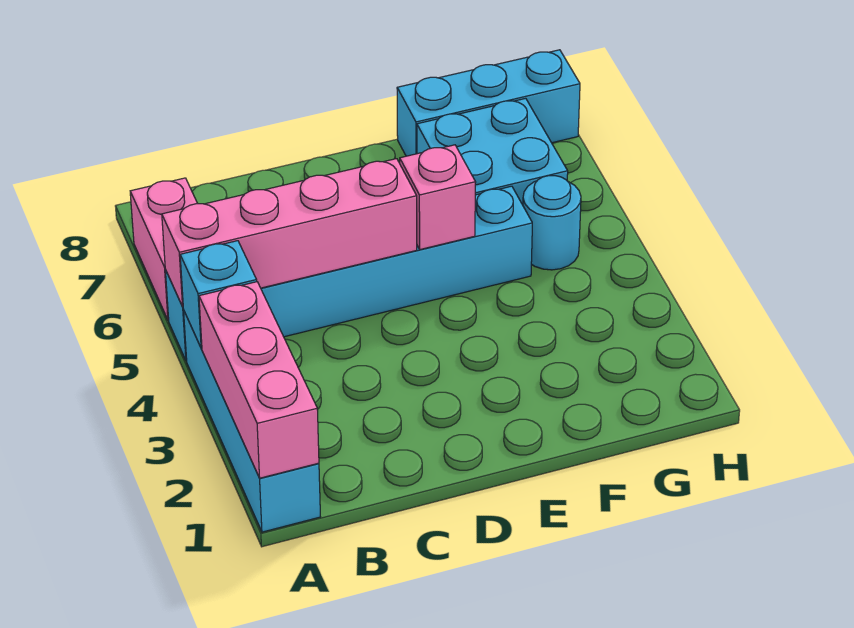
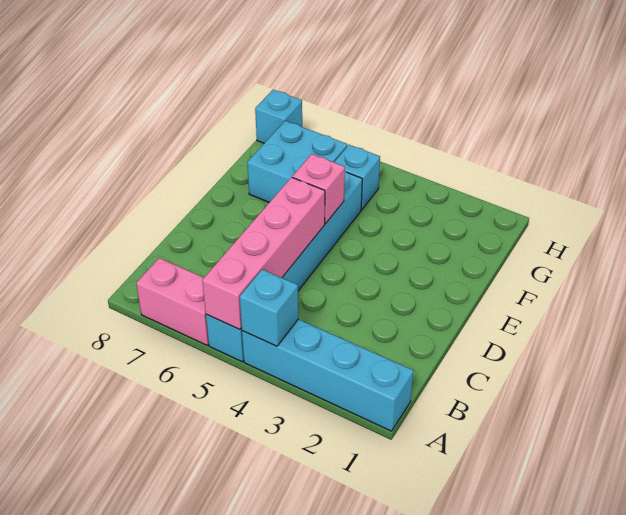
pink 1x3 brick [199,282,319,478] -> none
cyan 1x3 brick [397,50,580,156] -> cyan 1x1 brick [255,90,302,143]
cyan 1x1 round brick [523,176,581,270] -> cyan 1x1 brick [334,145,380,210]

